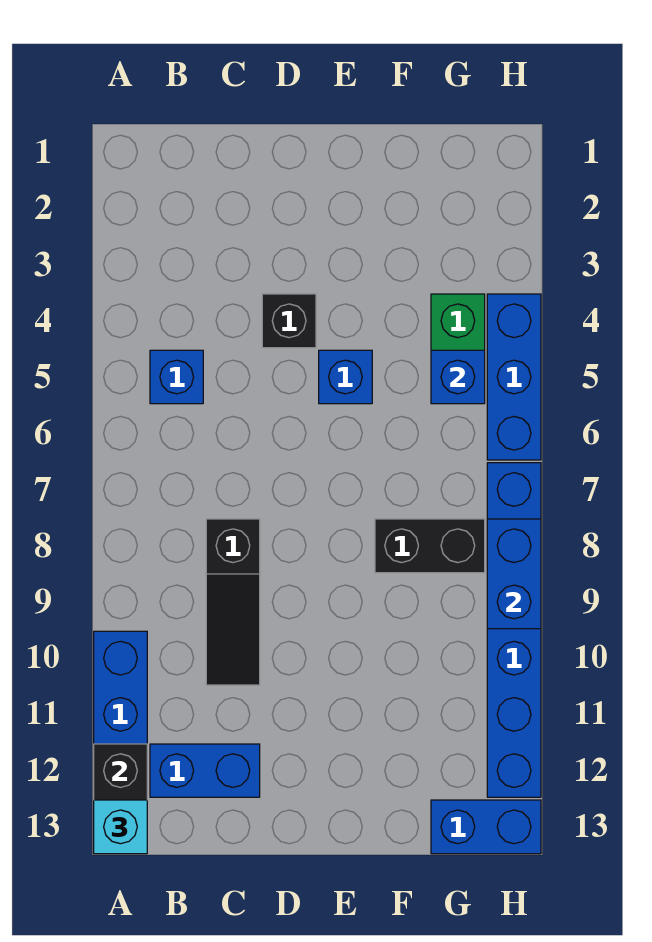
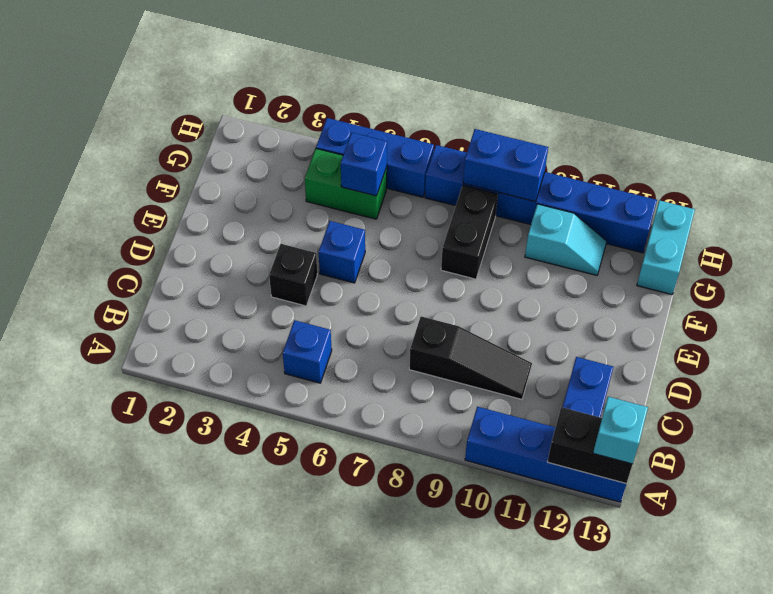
none -> cyan 1x2 slope [525,204,607,275]
blue 1x2 brick [431,800,541,854] -> cyan 1x2 brick [637,200,695,295]

